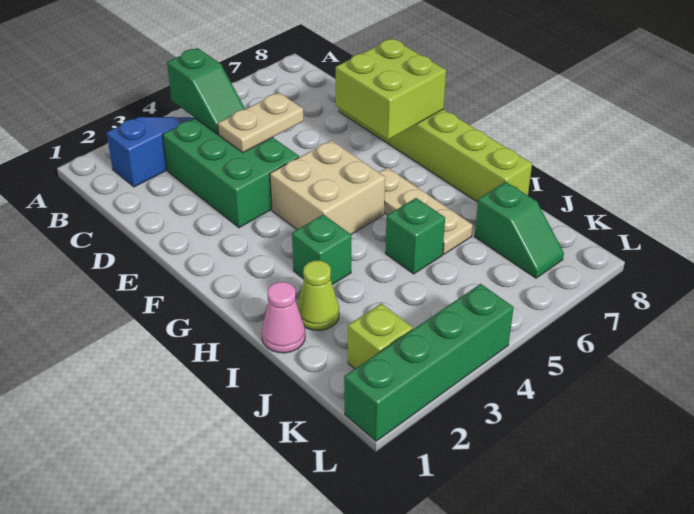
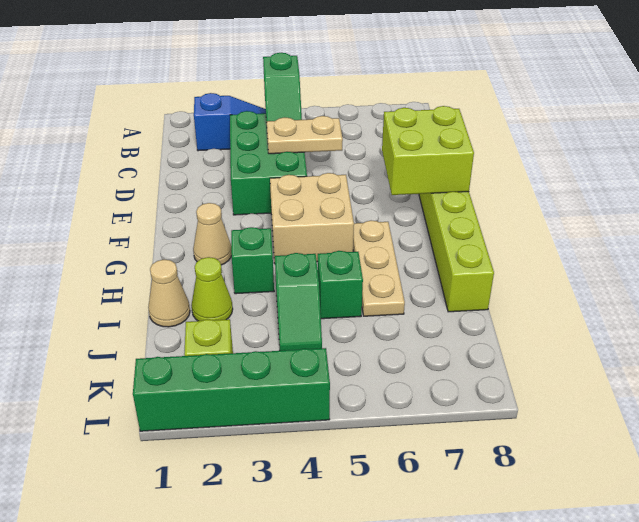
none -> tan 1x1 cone [193,203,232,265]
pink 1x1 cone [262,282,305,353] -> tan 1x1 cone [148,260,190,327]
green 1x2 slope [475,182,564,278] -> green 1x2 slope moved to [275,253,322,351]

